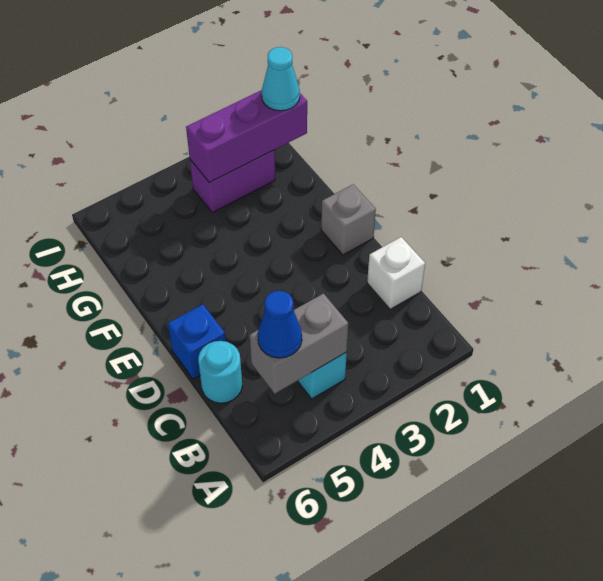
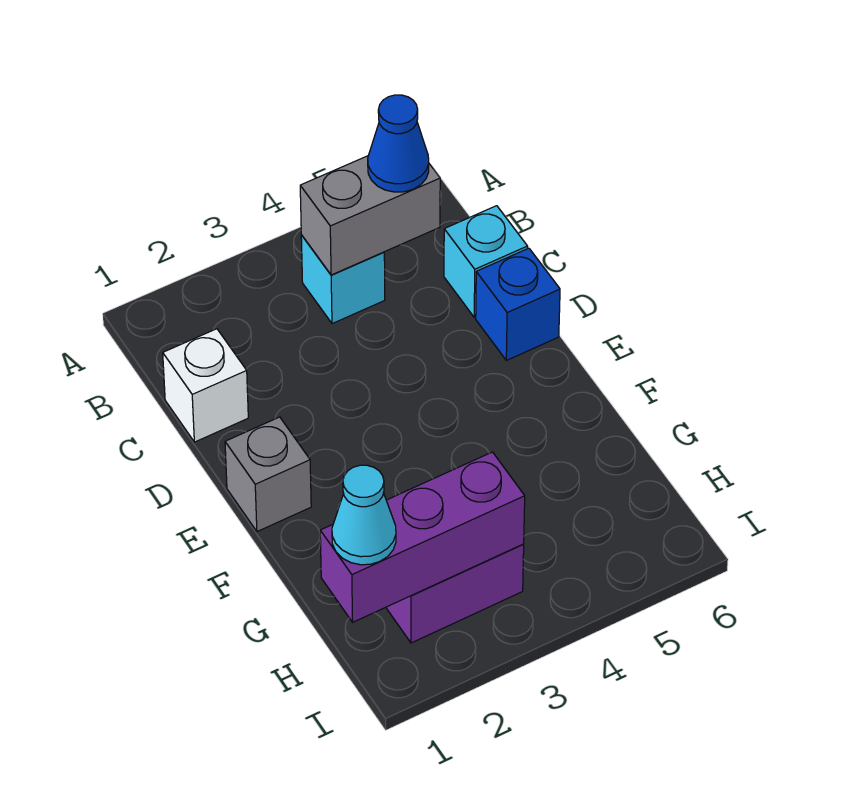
cyan 1x1 round brick [198,341,242,403] -> cyan 1x1 brick [444,206,528,317]

